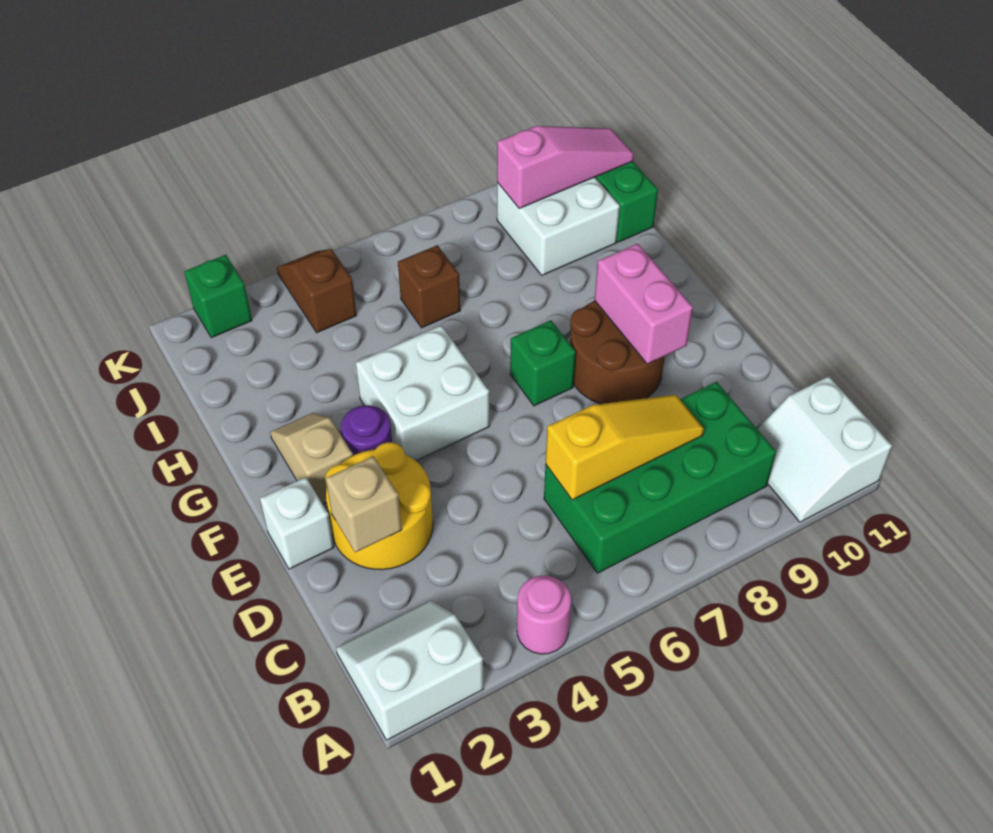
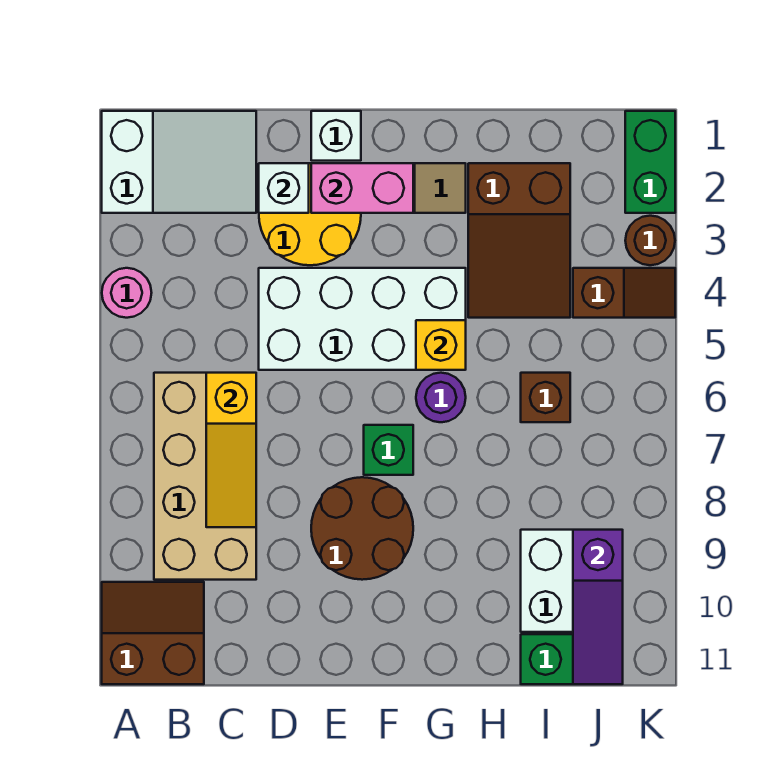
white 2x2 slope [336,601,484,740] -> white 2x3 slope [102,111,256,213]
white 2x2 slope [758,376,892,522] -> brown 2x2 slope [102,582,204,684]
green 2x4 brick [544,382,776,573] -> tan 2x4 brick [154,373,256,580]
tan 1x1 brick [326,456,402,552] -> white 1x1 brick [259,163,309,213]
pink 1x2 brick [595,244,693,364] -> pink 1x2 brick moved to [311,163,413,213]
purple 1x1 round brick [341,405,392,455] -> purple 1x1 round brick moved to [416,373,466,422]
white 2x2 brick [356,325,490,461] -> white 2x4 brick [259,268,466,370]
none -> yellow 1x1 brick [416,320,466,370]
none -> brown 2x3 slope [468,163,570,318]
pink 1x3 slope [497,126,634,208] -> purple 1x3 slope [573,530,623,684]
green 1x1 brick [184,255,252,338] -> green 1x2 brick [625,111,675,213]
none -> brown 1x1 round brick [625,216,675,265]

